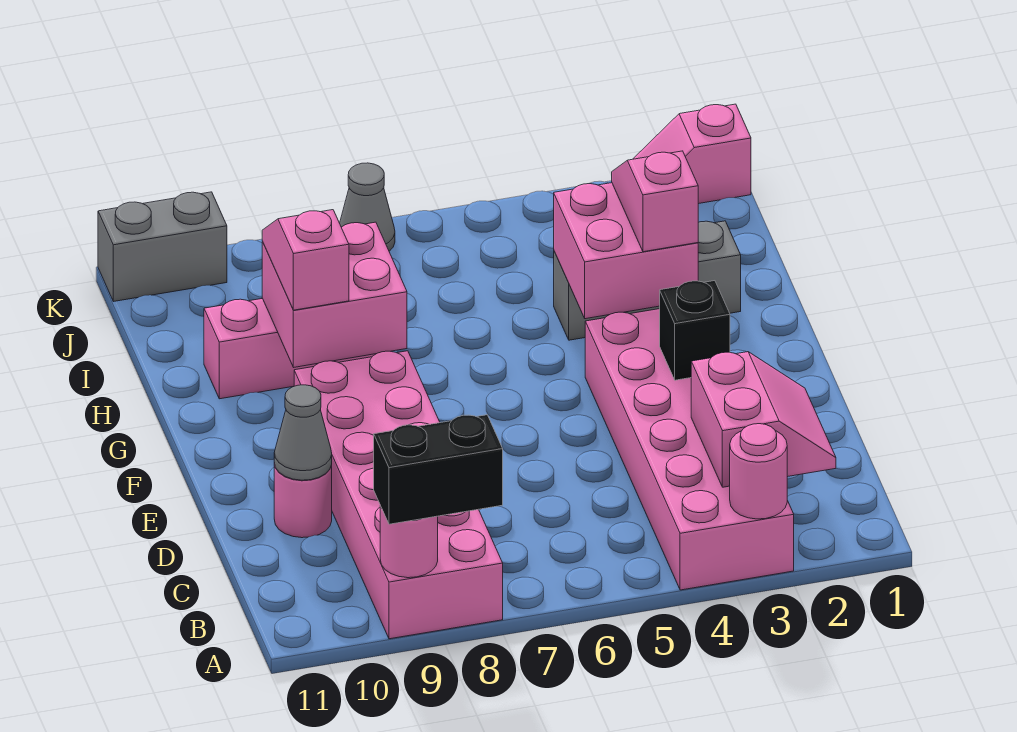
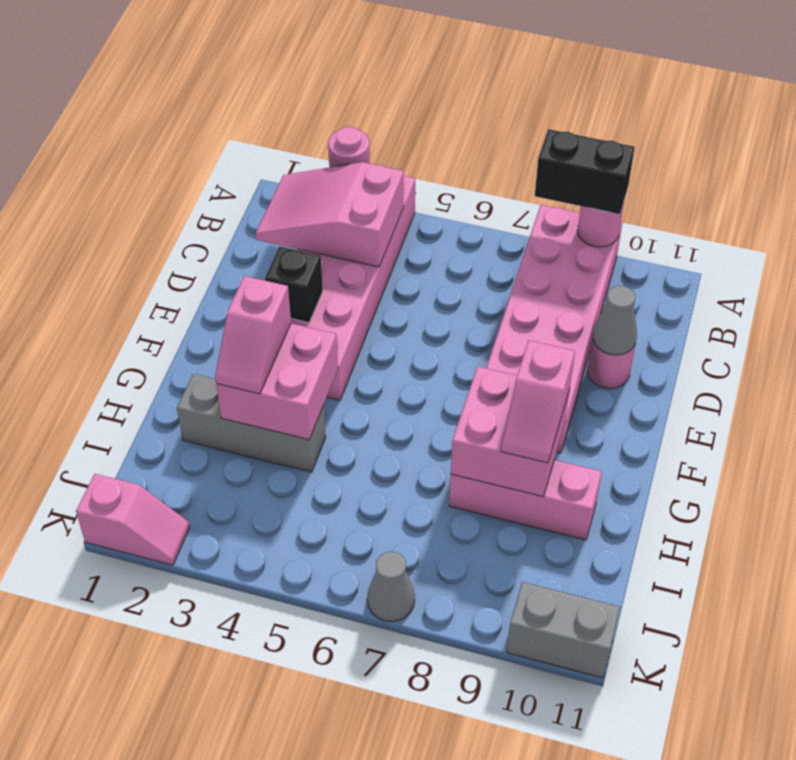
pink 2x2 slope [691,352,836,487] -> pink 2x3 slope [256,162,404,267]

